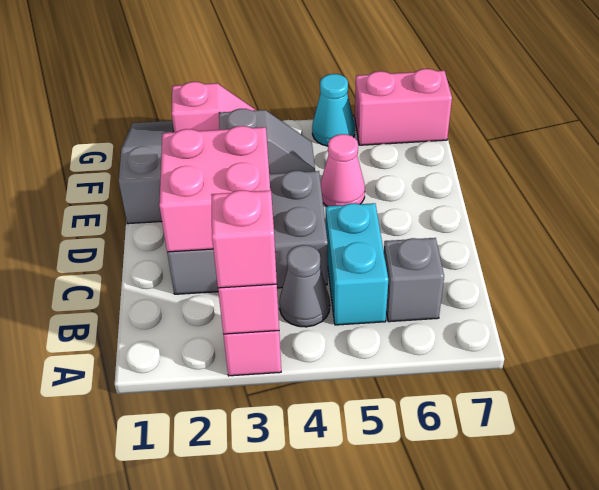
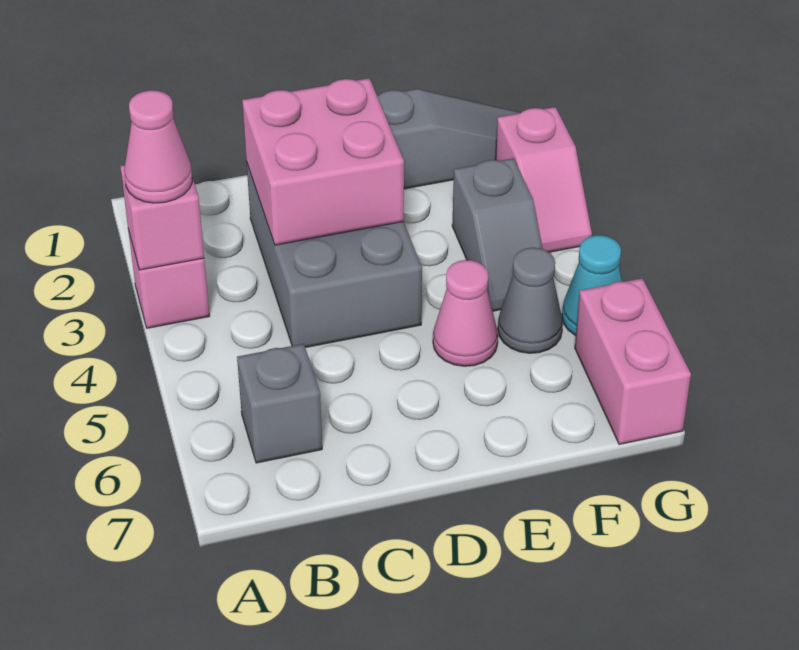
pink 1x1 brick [211,190,277,288] -> pink 1x1 cone [124,90,192,203]
grey 1x1 cone [279,245,330,327] -> grey 1x1 cone moved to [498,248,563,353]
cyan 1x2 brick [326,203,388,325] -> none

